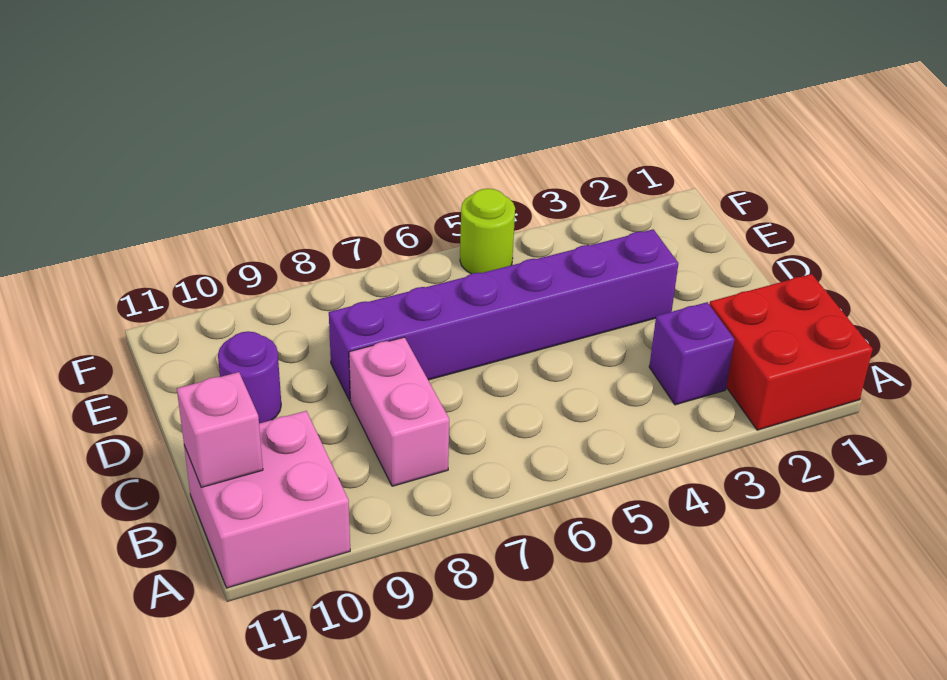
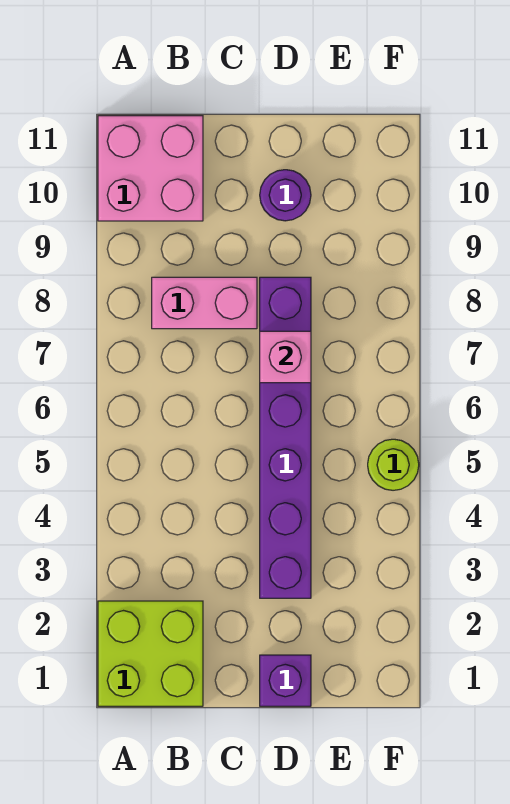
red 2x2 brick [709,274,873,430] -> lime 2x2 brick [98,601,203,706]
purple 1x1 brick [649,302,735,405] -> purple 1x1 brick moved to [260,655,311,706]
pink 1x1 brick [177,372,263,487] -> pink 1x1 brick moved to [260,331,311,383]

